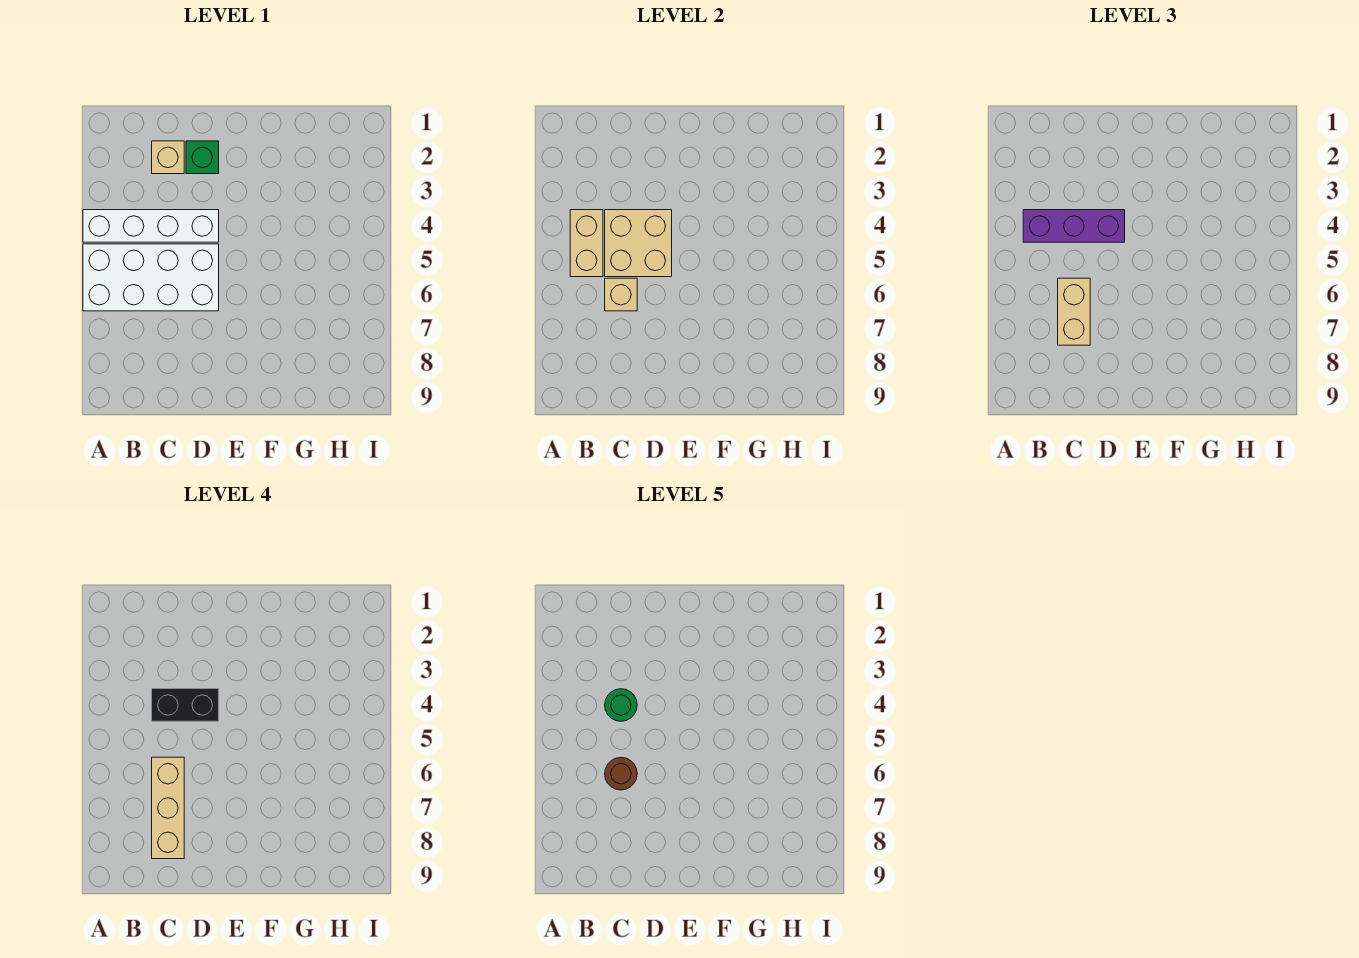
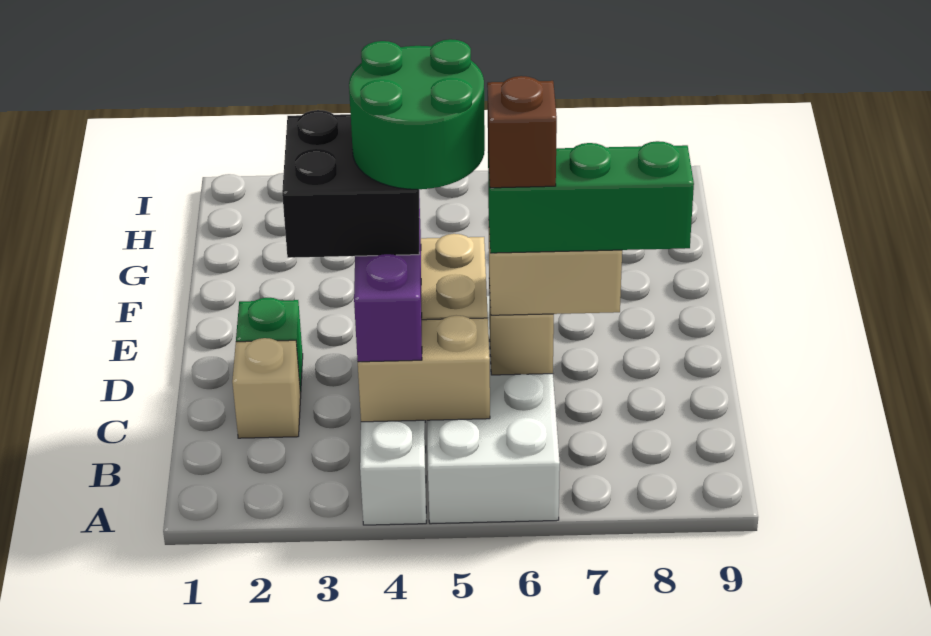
black 1x2 brick [152,689,219,721] -> black 2x2 brick [282,110,419,258]
green 1x1 round brick [605,689,637,721] -> green 2x2 round brick [349,39,485,189]
tan 1x3 brick [152,757,184,859] -> green 1x3 brick [488,141,694,253]
brown 1x1 round brick [605,758,637,790] -> brown 1x1 brick [487,76,557,188]

